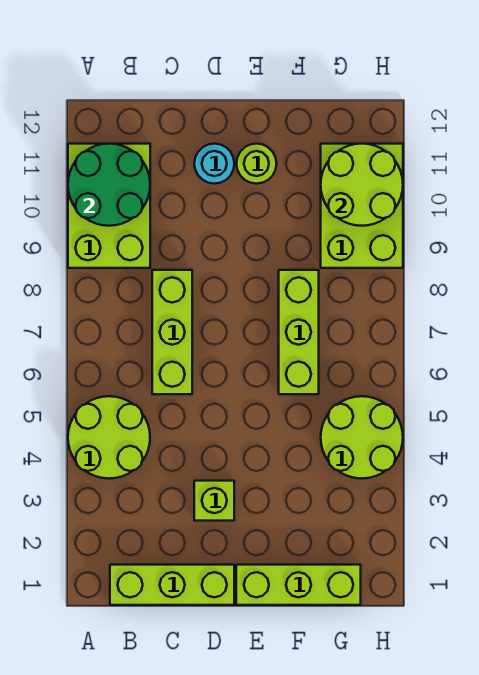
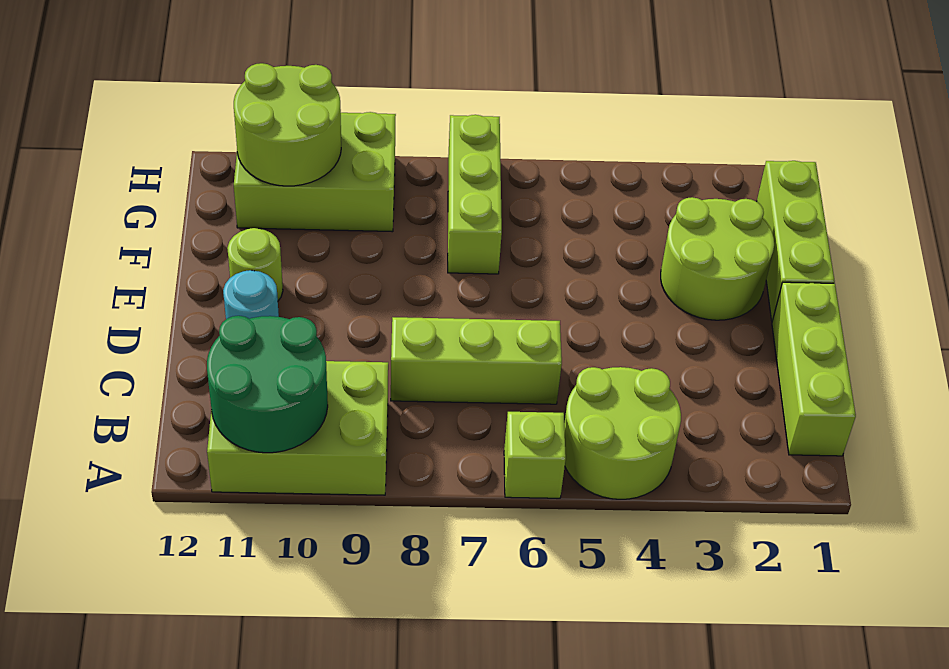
lime 1x1 brick [194,481,234,521] -> lime 1x1 brick moved to [504,412,566,498]
lime 1x3 brick [279,270,319,394] -> lime 1x3 brick turned to [448,115,502,274]
lime 2x2 round brick [321,396,403,479] -> lime 2x2 round brick moved to [661,197,774,320]

